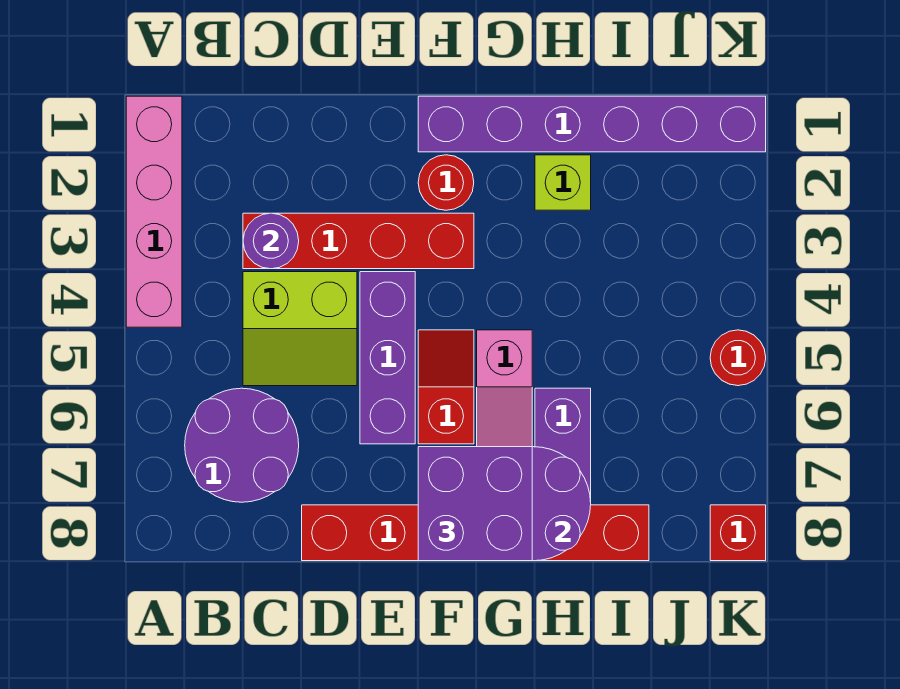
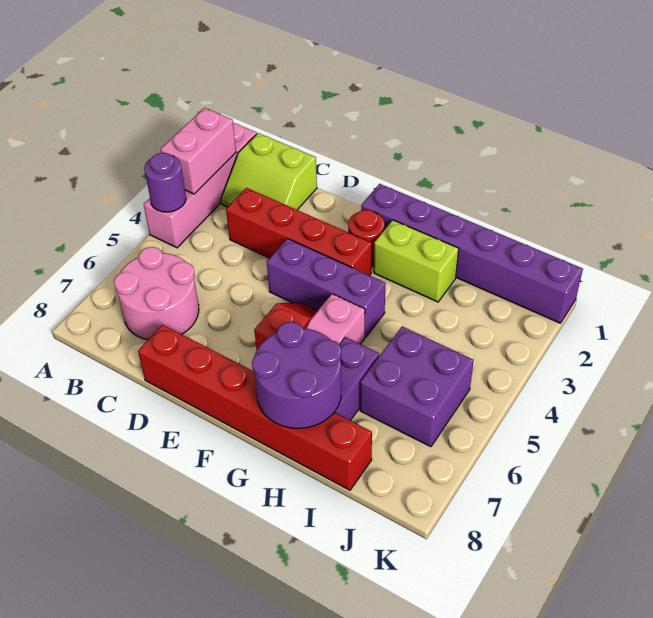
none -> pink 1x2 brick [161,108,236,194]
purple 2x2 round brick [185,388,299,502] -> pink 2x2 round brick [114,247,199,340]
purple 1x1 round brick [243,213,299,269] -> purple 1x1 round brick moved to [144,153,186,212]
lime 2x2 slope [243,272,357,386] -> lime 2x2 slope moved to [221,133,317,210]
purple 1x3 brick [360,272,415,444] -> purple 1x3 brick turned to [267,239,386,338]
purple 2x2 brick [418,447,532,561] -> purple 2x2 brick moved to [360,327,474,447]
lime 1x1 brick [535,155,591,210] -> lime 1x2 brick [374,220,459,302]
red 1x1 round brick [710,330,766,386] -> none
red 1x1 brick [710,505,766,561] -> none

